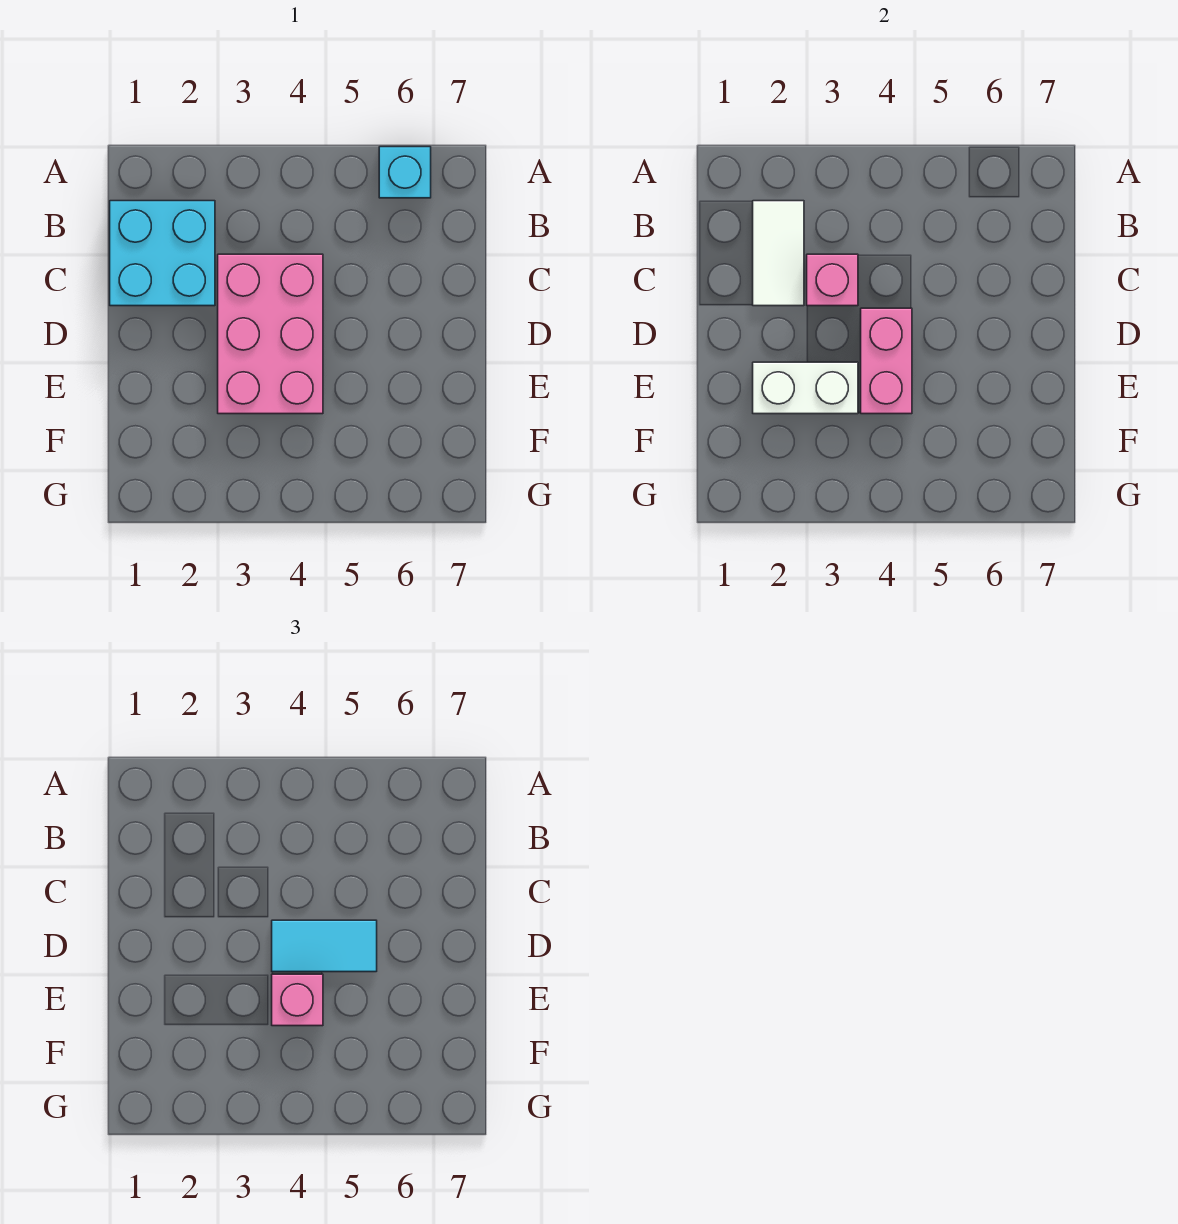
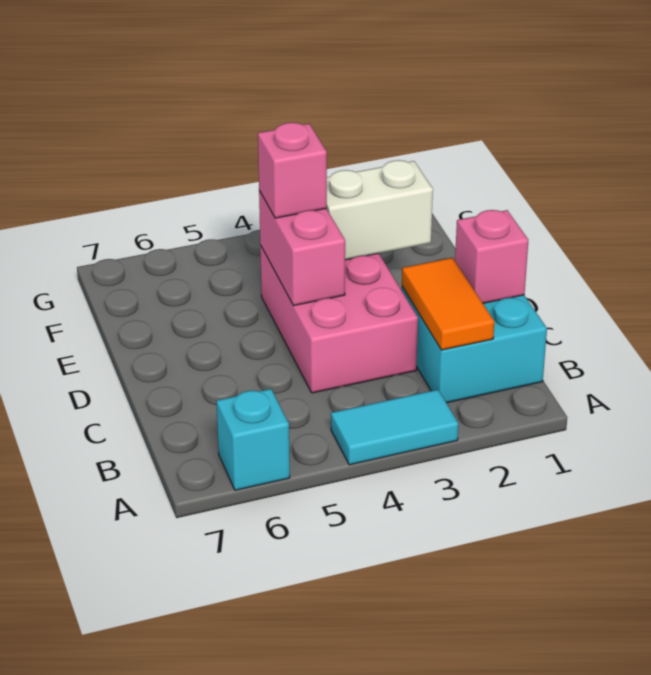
white 1x2 tile [753,201,804,306] -> orange 1x2 tile [402,258,494,350]
pink 1x1 brick [807,254,858,306] -> pink 1x1 brick moved to [455,210,528,303]
cyan 1x2 tile [272,920,377,972] -> cyan 1x2 tile moved to [331,390,458,465]

